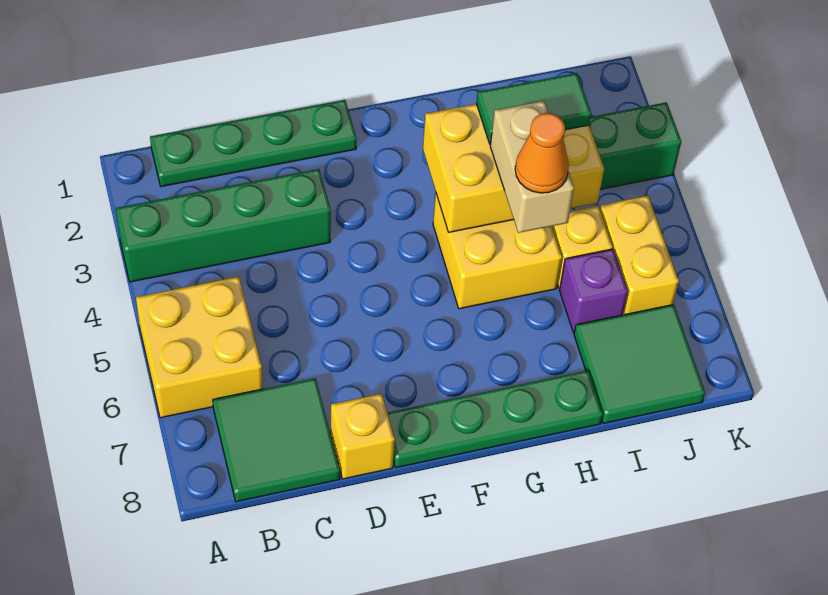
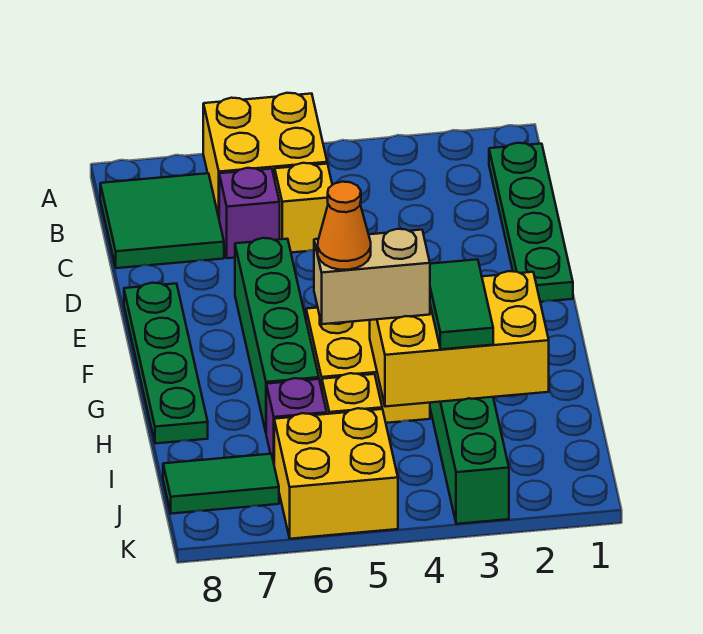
green 1x4 brick [116,169,331,282] -> green 1x4 brick moved to [235,238,319,432]
none -> purple 1x1 brick [219,168,280,258]
yellow 1x1 brick [330,394,395,479] -> yellow 1x1 brick moved to [275,163,332,253]
yellow 2x3 brick [423,104,604,232] -> yellow 2x3 brick turned to [370,271,549,407]
green 2x2 tile [574,305,705,423] -> green 1x2 tile [163,454,279,514]
yellow 1x2 brick [600,196,679,315] -> yellow 2x2 brick [274,408,398,539]

